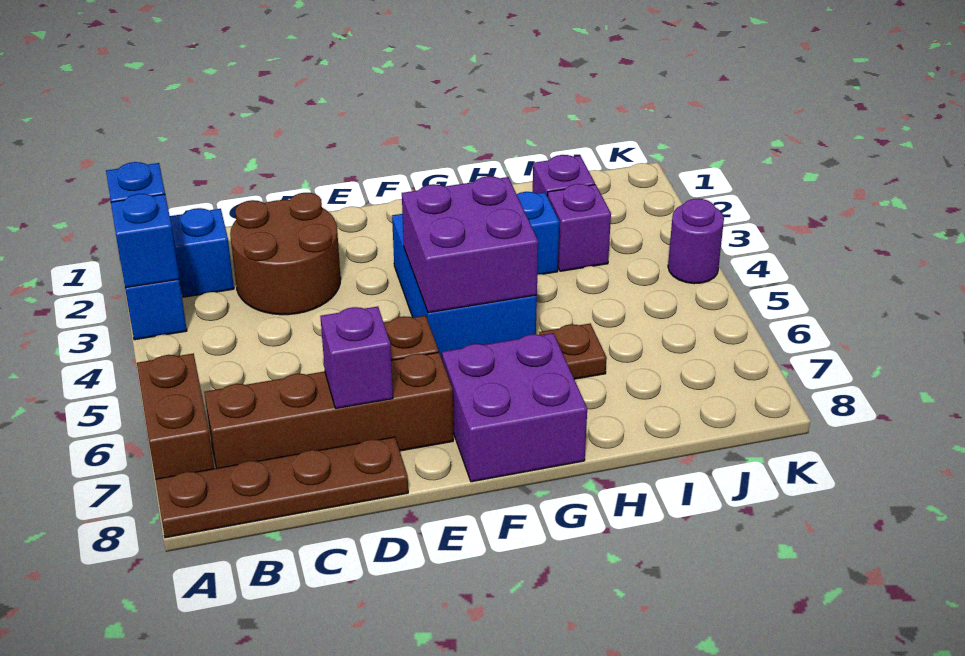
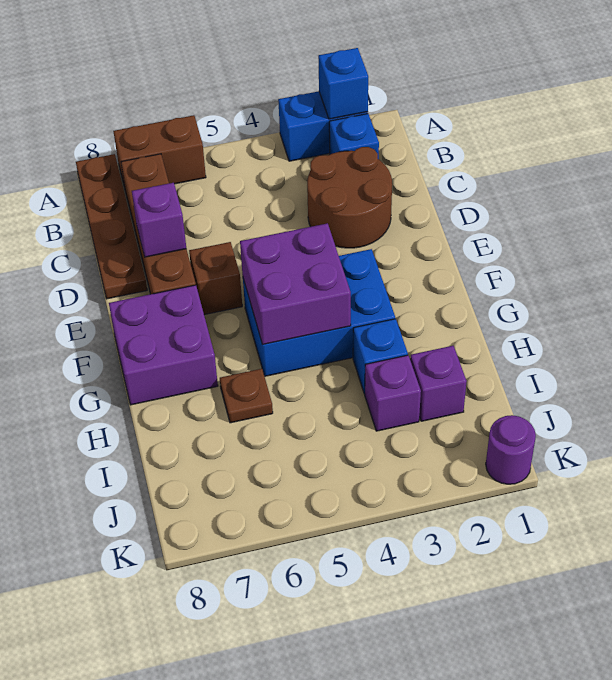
blue 1x1 brick [111,194,179,288] -> none
purple 1x1 round brick [668,199,724,284] -> purple 1x1 round brick moved to [486,415,536,484]

